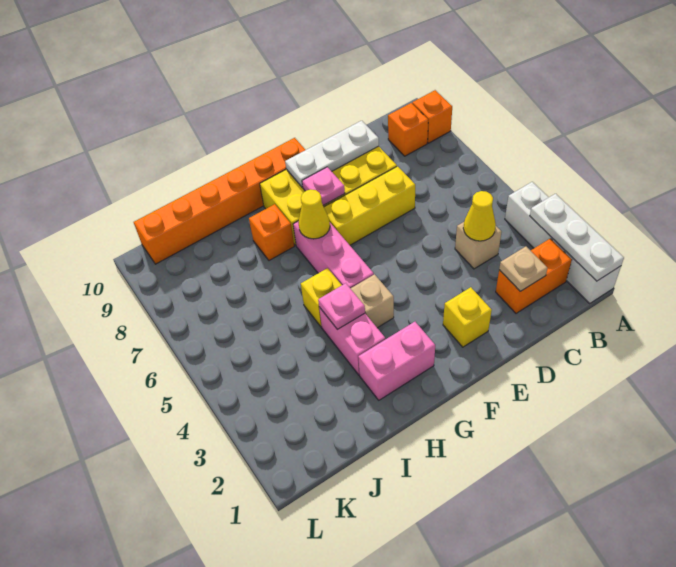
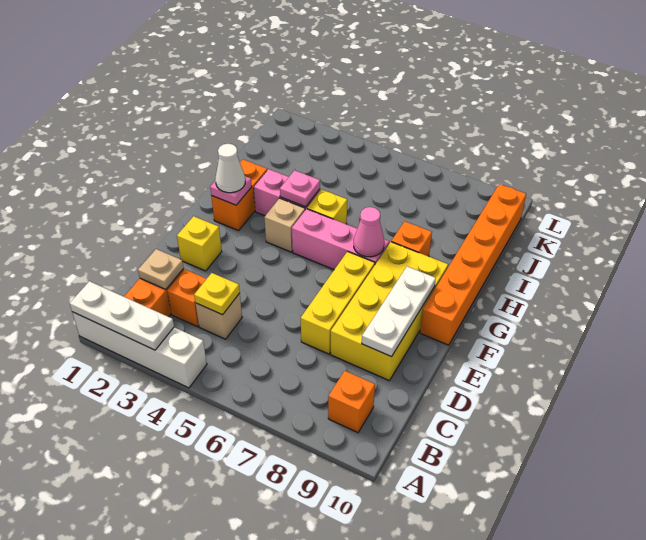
orange 1x1 brick [412,90,452,143] -> orange 1x1 brick moved to [167,270,206,327]
yellow 1x1 cone [463,191,496,241] -> yellow 1x1 plate [194,273,240,315]
pink 1x1 plate [302,167,345,206] -> pink 1x1 plate moved to [210,176,252,205]
pink 1x2 brick [358,322,435,400] -> orange 1x2 brick [211,159,267,231]
none -> white 1x1 cone [215,144,245,193]
yellow 1x1 cone [298,189,330,239] -> pink 1x1 cone [354,207,384,257]

